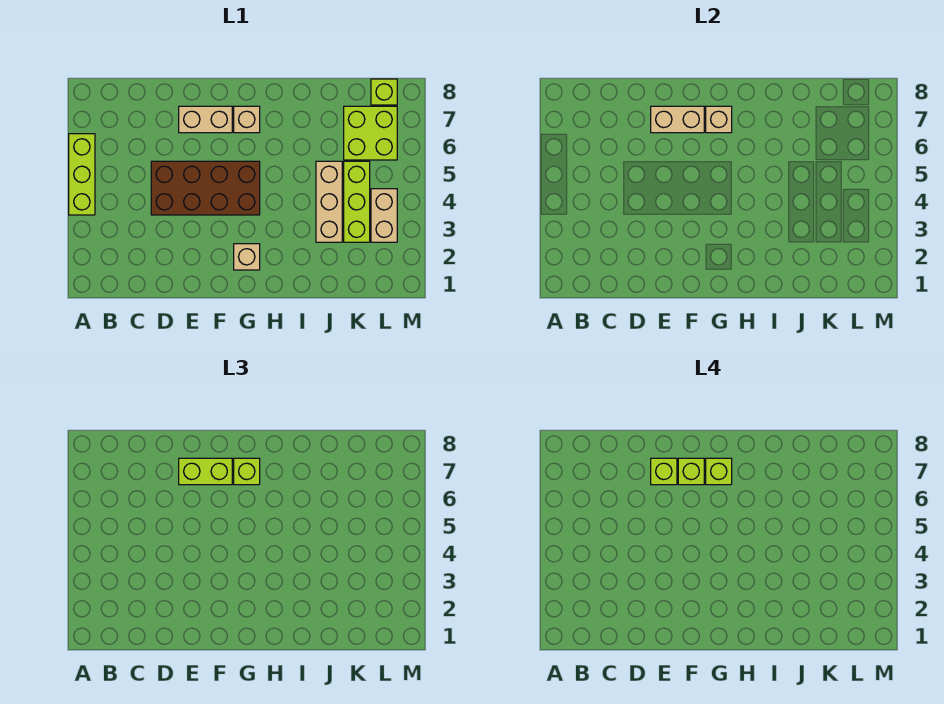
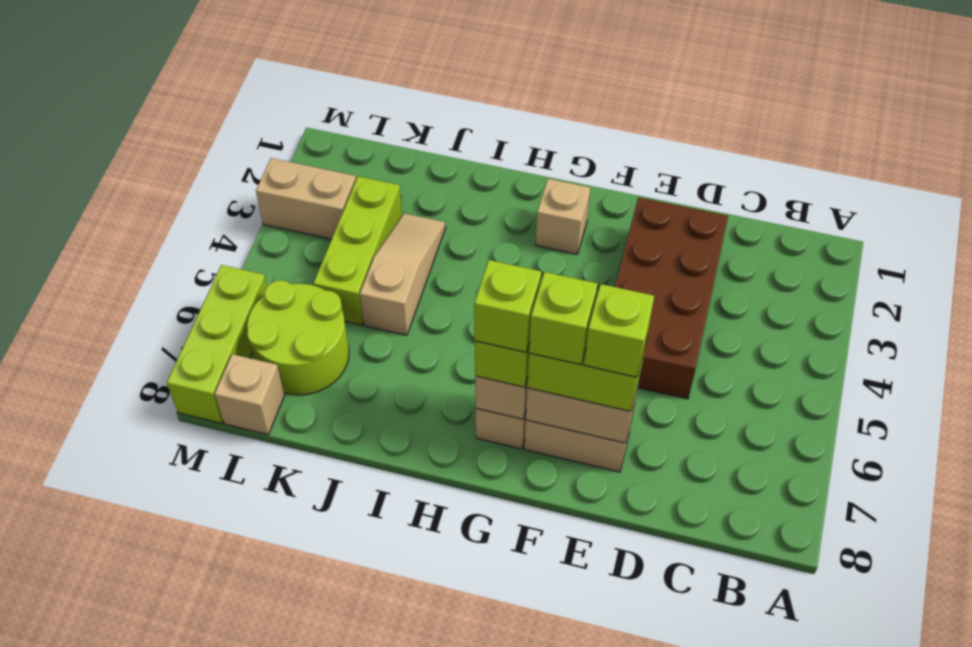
lime 1x3 brick [69,134,95,215] -> lime 1x3 brick moved to [167,265,267,423]
brown 2x4 brick [151,161,260,215] -> brown 2x4 brick turned to [615,197,728,399]
tan 1x3 brick [316,161,342,242] -> tan 1x3 slope [360,213,446,335]
lime 2x2 brick [344,106,397,160] -> lime 2x2 round brick [247,280,349,395]
tan 1x2 brick [371,189,397,242] -> tan 1x2 brick turned to [256,158,356,239]
lime 1x1 brick [371,79,397,105] -> tan 1x1 brick [215,354,285,434]

